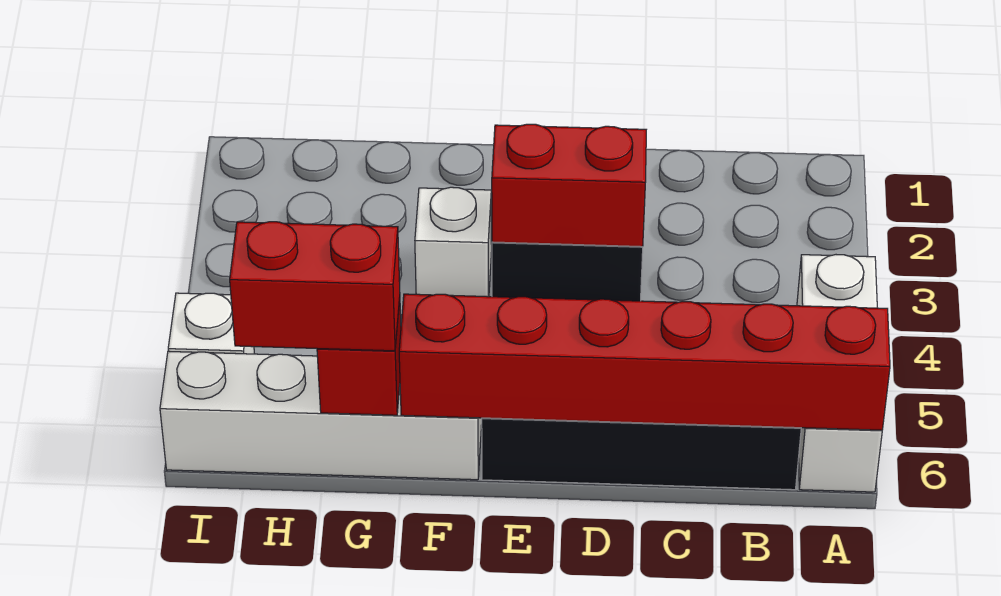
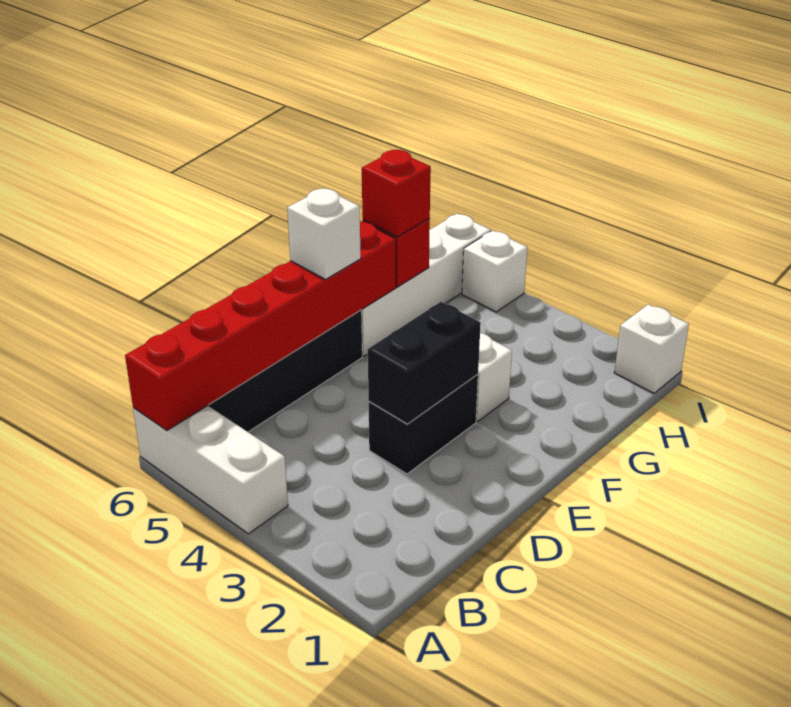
red 1x2 brick [492,124,646,247] -> black 1x2 brick [368,302,481,424]
none -> white 1x1 brick [287,188,361,279]
red 1x2 brick [230,222,400,351] -> red 1x1 brick [362,150,431,237]
none -> white 1x1 brick [614,304,689,393]

